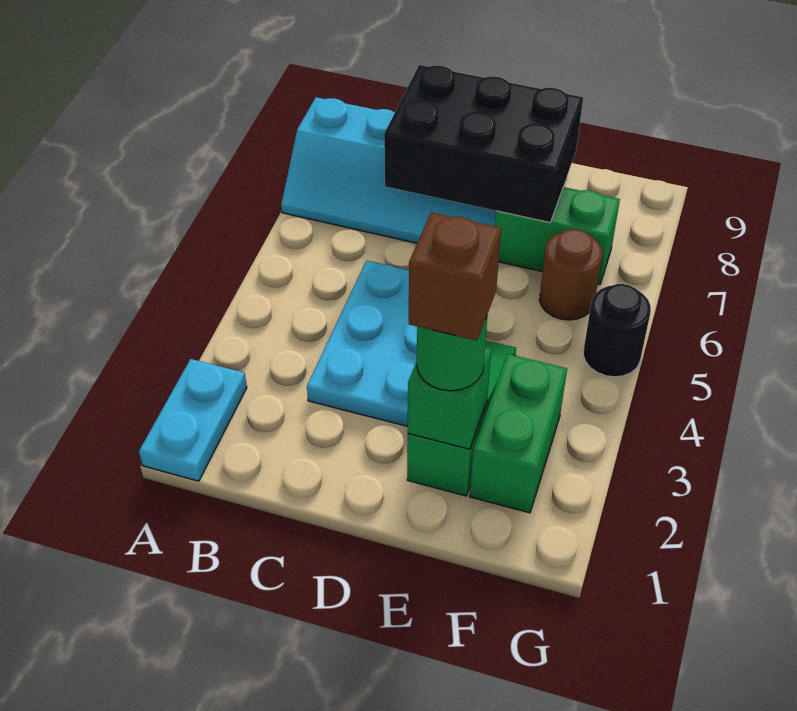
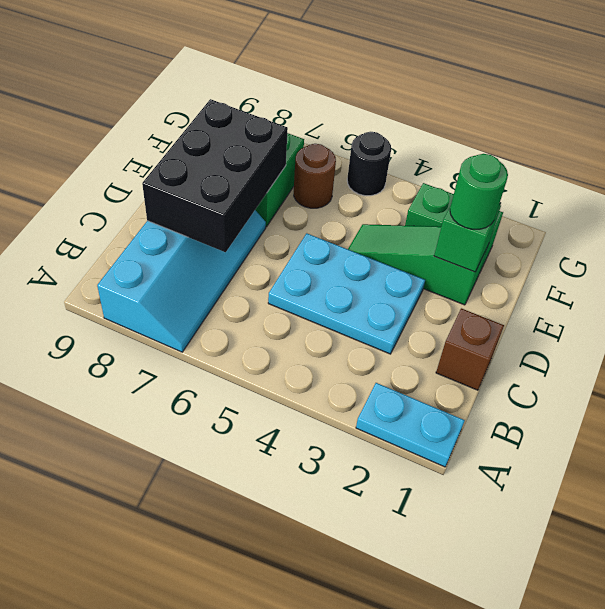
brown 1x1 brick [409,212,501,341] -> brown 1x1 brick moved to [436,308,504,390]

